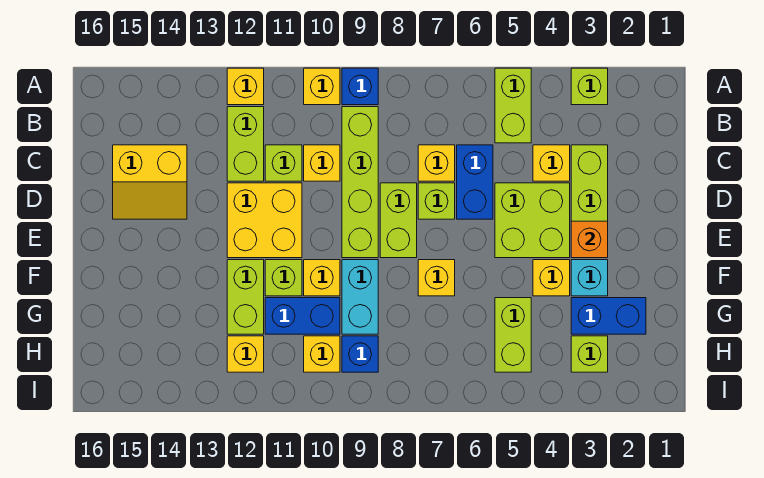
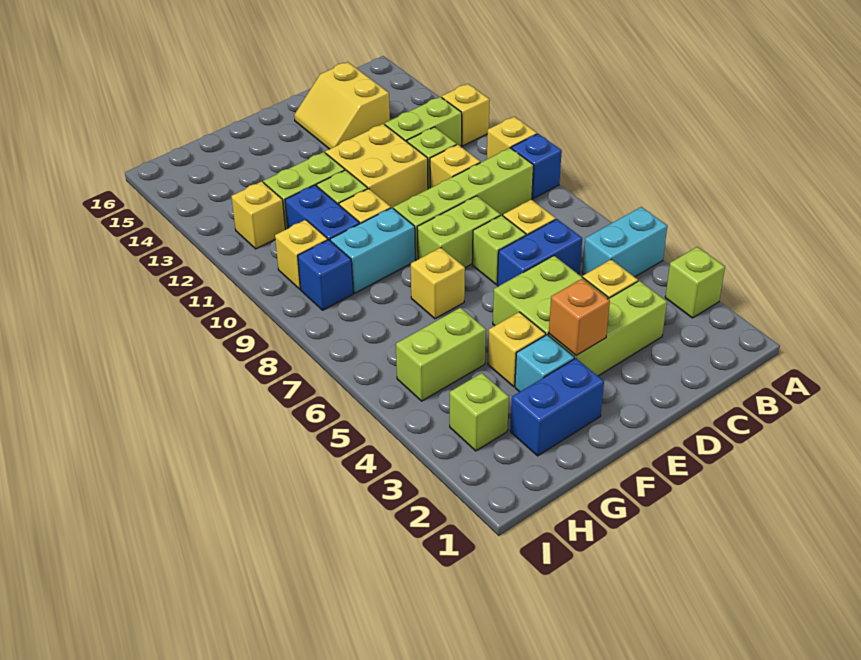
lime 1x2 brick [495,68,531,143] -> cyan 1x2 brick [582,207,667,277]
blue 1x2 brick [571,298,646,334] -> blue 1x2 brick turned to [510,358,604,456]

